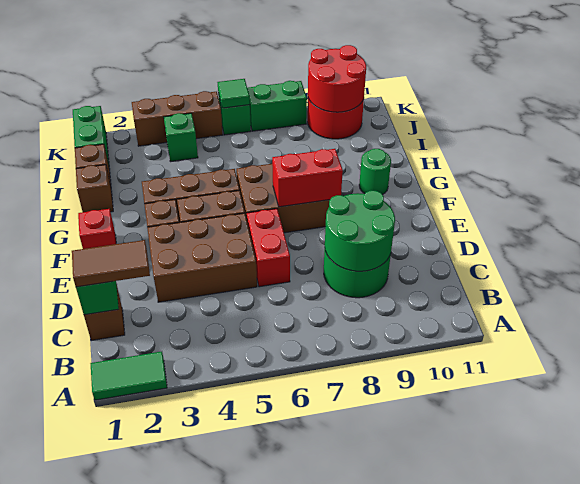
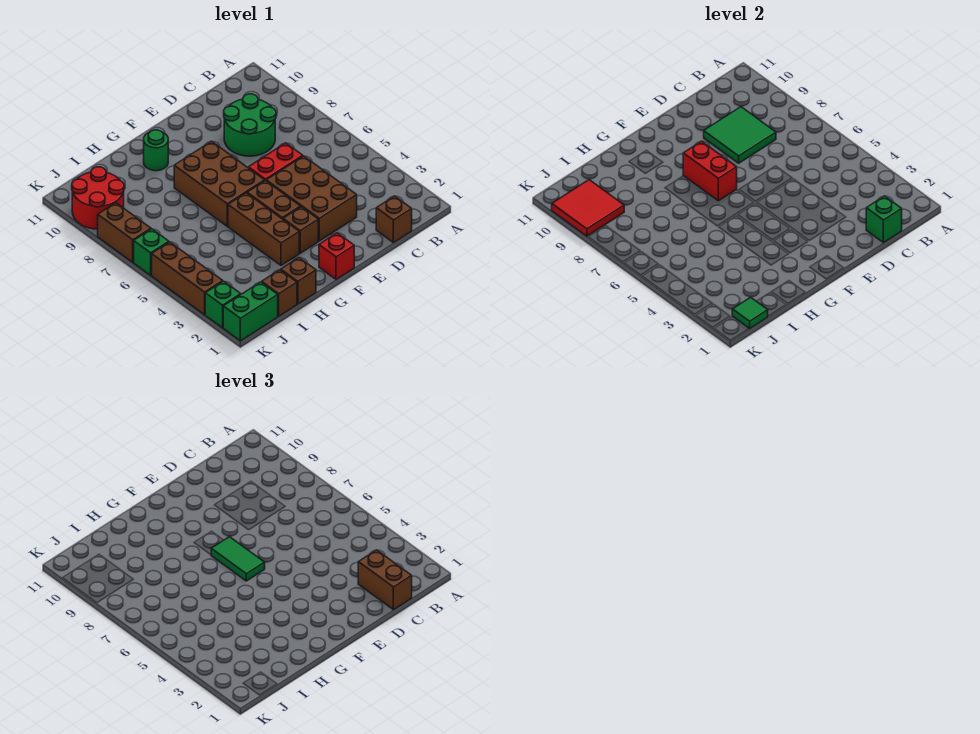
green 1x2 tile [90,352,167,400] -> green 1x2 tile moved to [211,537,265,581]
brown 1x2 tile [72,240,150,287] -> brown 1x2 brick [358,550,412,610]
green 2x2 round brick [325,191,395,271] -> green 2x2 tile [704,107,776,163]
green 1x1 brick [164,113,198,162] -> green 1x1 brick moved to [205,281,241,328]
red 2x2 round brick [308,45,366,112] -> red 2x2 tile [552,180,624,236]
green 1x1 tile [217,79,250,108] -> green 1x1 tile moved to [732,297,768,329]
green 1x2 brick [247,81,307,131] -> brown 1x2 brick [98,203,151,262]

